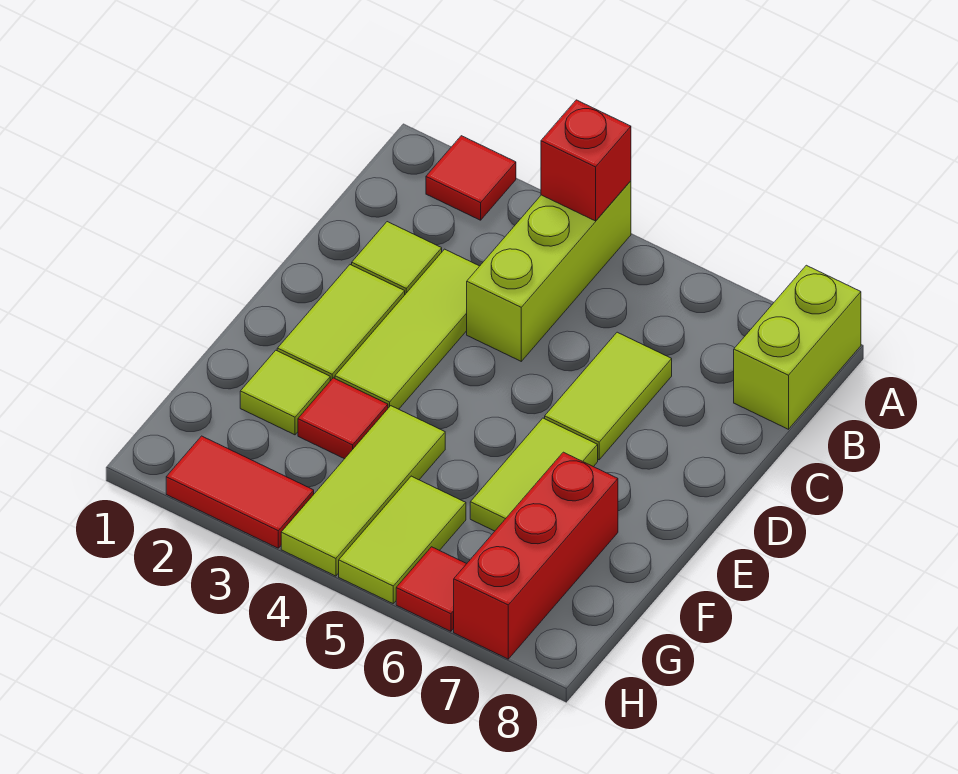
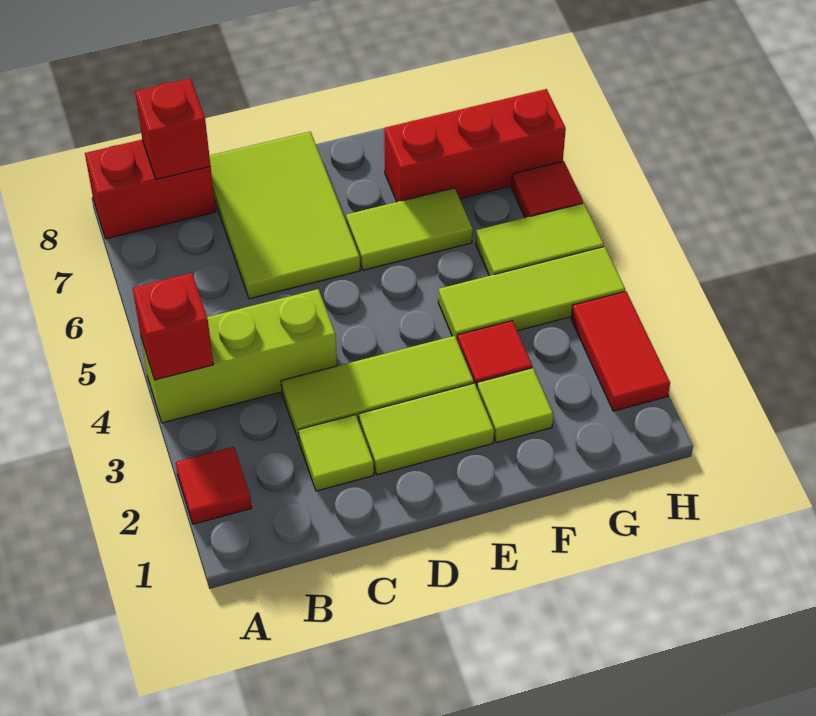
lime 1x2 brick [734,265,861,429] -> red 1x2 brick [85,140,216,239]
none -> red 1x1 brick [135,78,211,179]
lime 1x2 tile [545,332,672,460] -> lime 2x3 tile [209,132,360,299]

